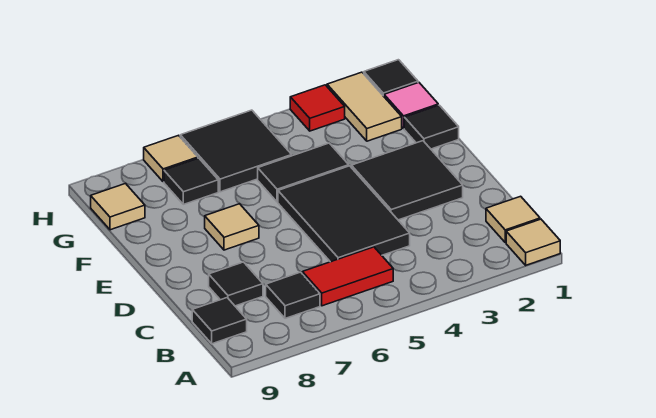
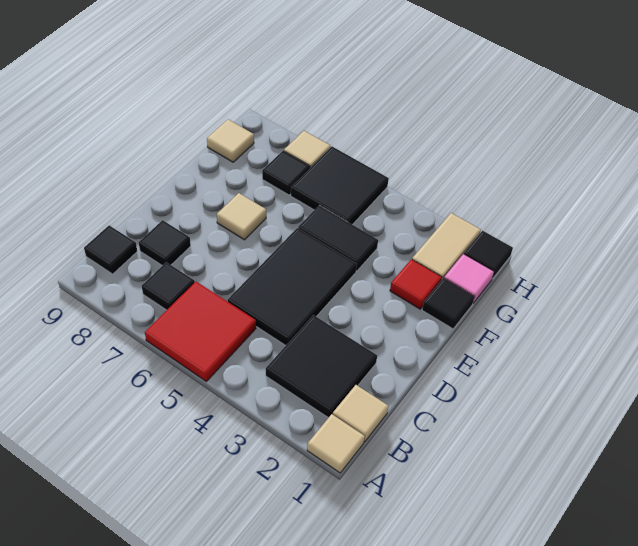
red 1x2 tile [302,247,393,306] -> red 2x2 tile [145,282,256,381]
black 2x2 tile [351,141,463,220] -> black 2x2 tile moved to [266,315,377,418]
red 1x1 tile [290,85,345,131] -> red 1x1 tile moved to [390,259,442,309]

